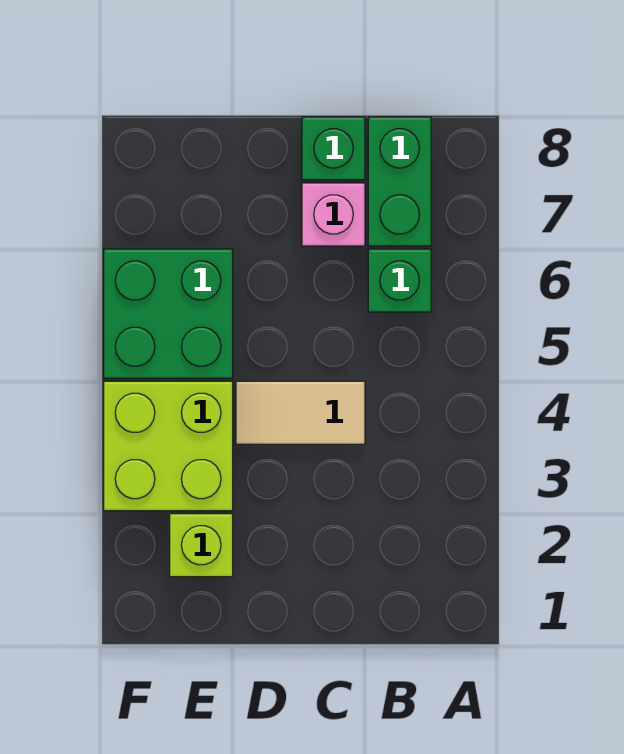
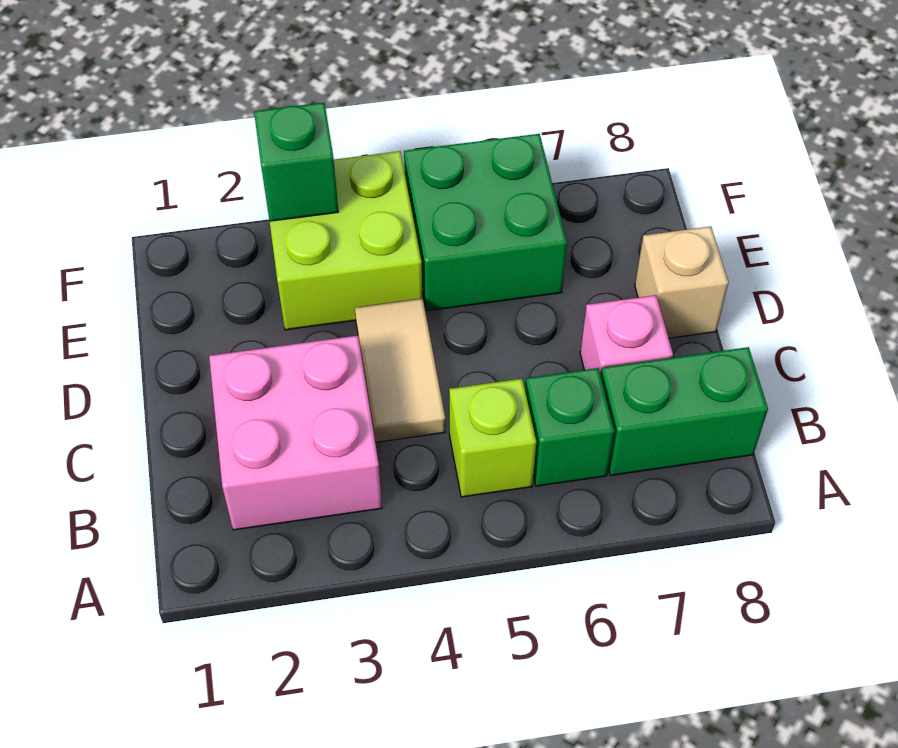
none -> pink 2x2 brick [209,336,382,530]
green 1x1 brick [302,117,365,180] -> green 1x1 brick moved to [254,103,338,221]
none -> tan 1x1 brick [635,226,729,338]
lime 1x1 brick [170,514,233,577] -> lime 1x1 brick moved to [449,379,536,497]

